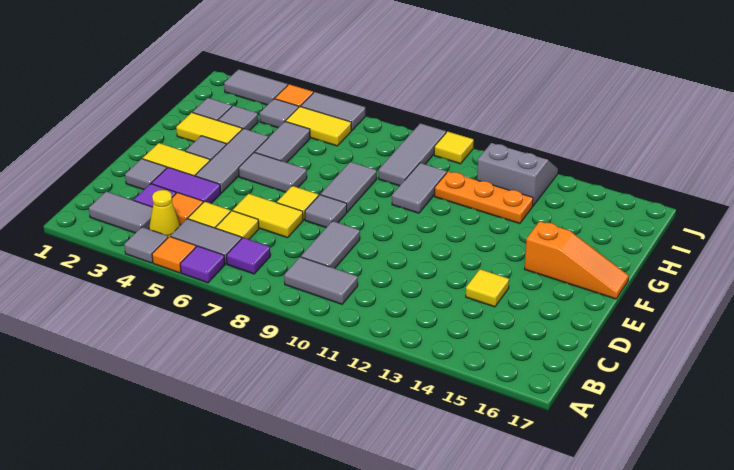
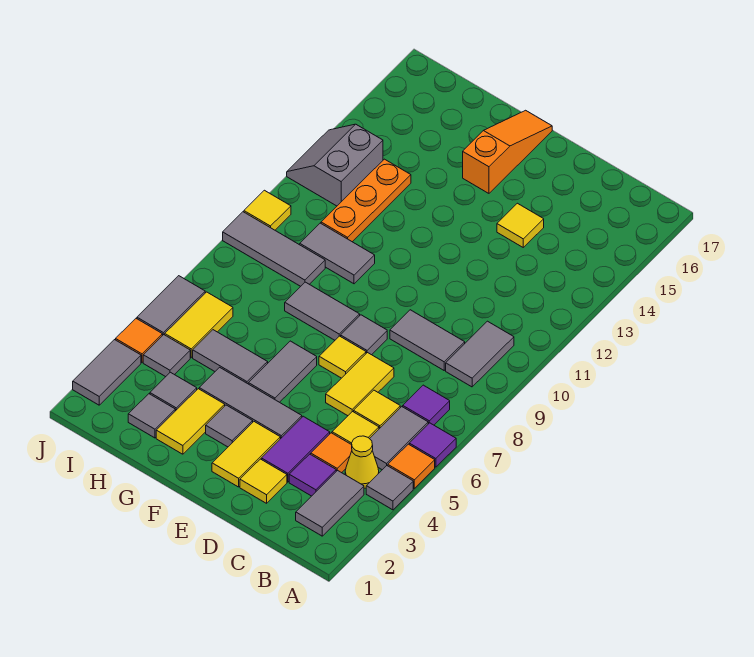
grey 1x1 tile [125,159,167,190] -> yellow 1x1 tile [240,459,287,503]

